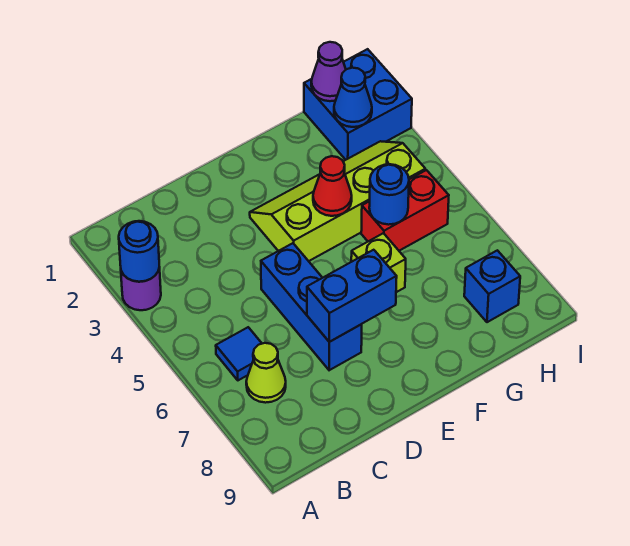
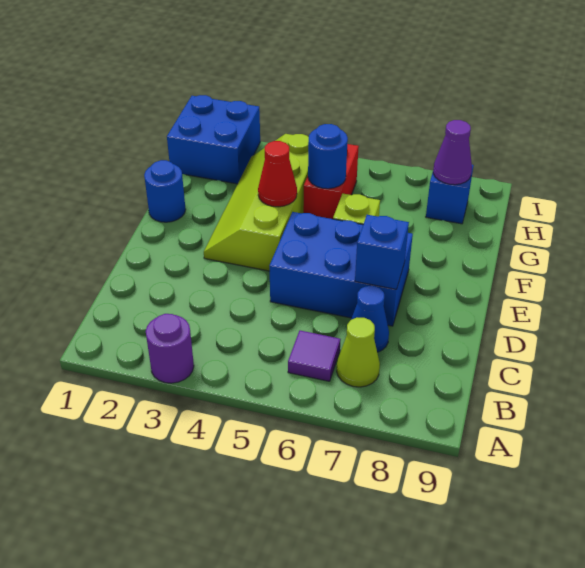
blue 1x1 round brick [119,221,159,282] -> blue 1x1 round brick moved to [144,160,186,222]
blue 1x1 tile [216,327,262,380] -> purple 1x1 tile [288,331,341,381]
blue 1x3 brick [261,243,362,370] -> blue 2x3 brick [269,212,413,326]
blue 1x2 brick [307,250,397,342] -> blue 1x1 brick [355,215,409,289]
purple 1x1 cone [311,42,346,101] -> purple 1x1 cone moved to [433,120,472,185]
blue 1x1 cone [334,68,372,127] -> blue 1x1 cone moved to [351,286,389,352]

